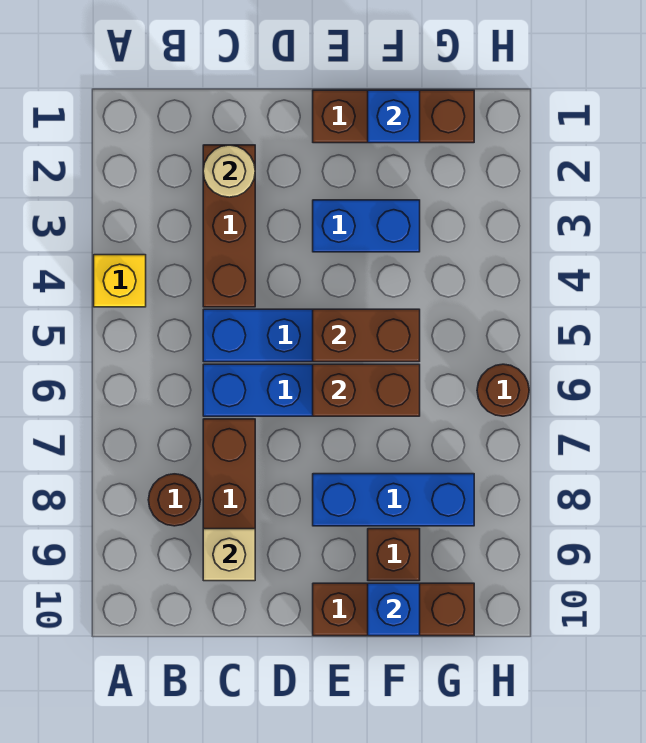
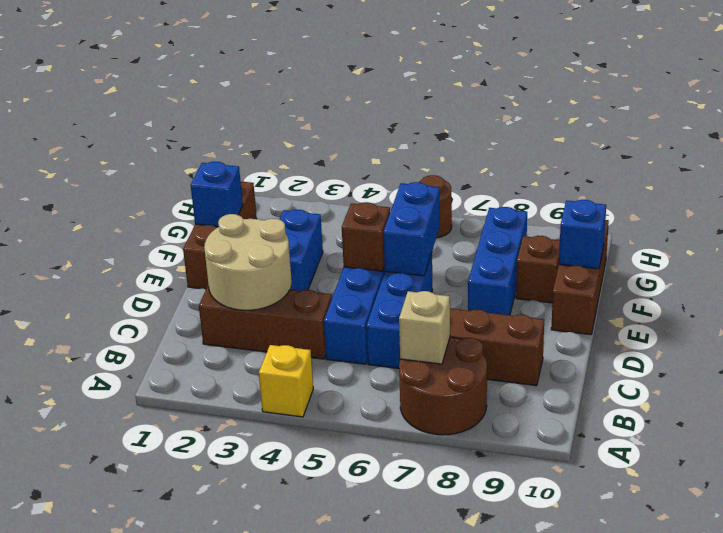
brown 1x1 round brick [148,474,201,526] -> brown 2x2 round brick [399,337,487,435]
tan 1x1 round brick [203,145,255,197] -> tan 2x2 round brick [204,214,292,310]
tan 1x1 brick [203,529,255,581] -> tan 1x1 brick moved to [399,291,450,364]
brown 1x2 brick [313,309,420,362] -> brown 1x1 brick [342,202,390,271]
brown 1x2 brick [313,364,420,416] -> blue 1x2 brick [383,182,440,276]

